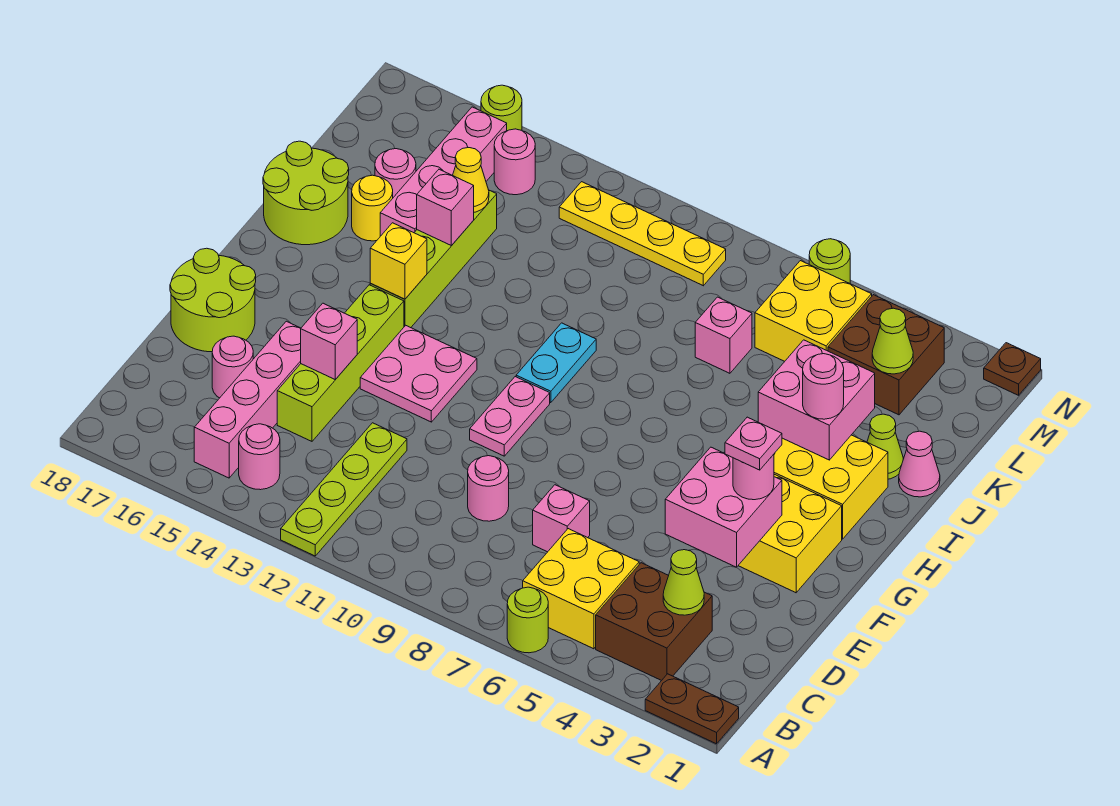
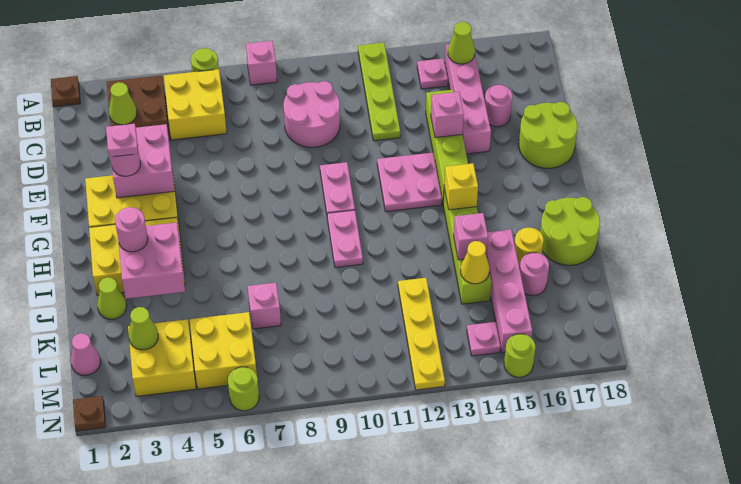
brown 1x2 plate [645,674,739,744] -> brown 1x1 plate [51,76,80,107]
pink 1x1 round brick [239,424,280,490] -> pink 1x1 plate [417,58,448,89]
none -> lime 1x1 cone [448,22,475,64]
pink 1x1 brick [533,485,590,552] -> pink 1x1 brick moved to [246,41,277,85]
pink 1x1 round brick [468,456,509,521] -> pink 2x2 round brick [284,81,340,147]
cyan 1x2 plate [516,323,596,403] -> pink 1x2 plate [327,210,363,268]
pink 1x1 cone [899,431,940,497] -> pink 1x1 cone moved to [71,333,101,375]
brown 2x2 brick [828,295,944,415] -> yellow 2x2 brick [128,319,196,396]
yellow 1x4 plate [559,182,726,286] -> yellow 1x4 plate turned to [398,278,445,390]
pink 1x1 round brick [494,129,535,195] -> pink 1x1 plate [467,322,501,356]

